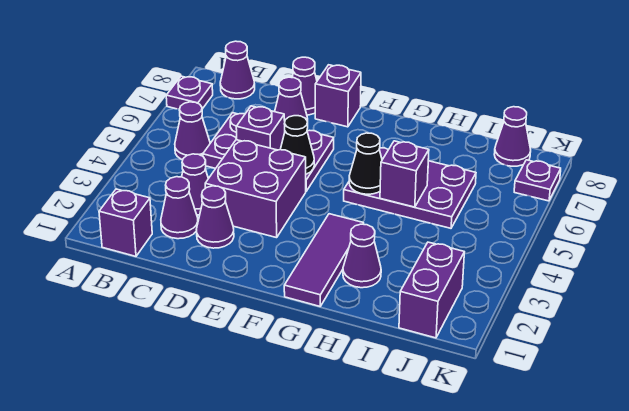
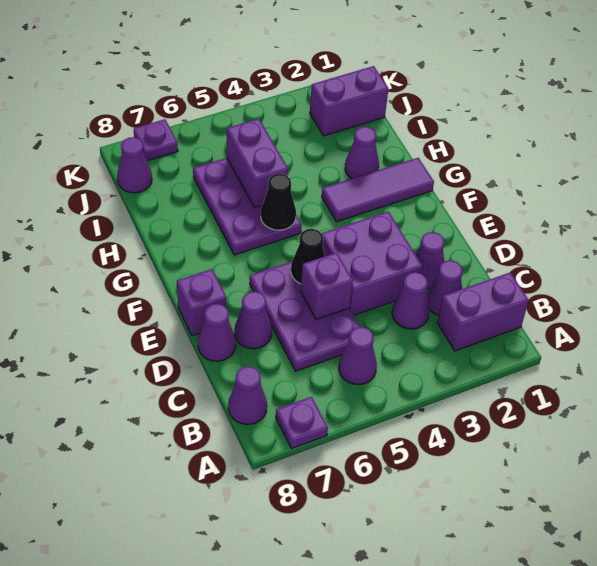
purple 1x1 brick [99,189,152,256] -> purple 1x2 brick [437,272,529,351]
purple 1x1 brick [380,141,429,207] -> purple 1x2 brick [227,119,288,208]

